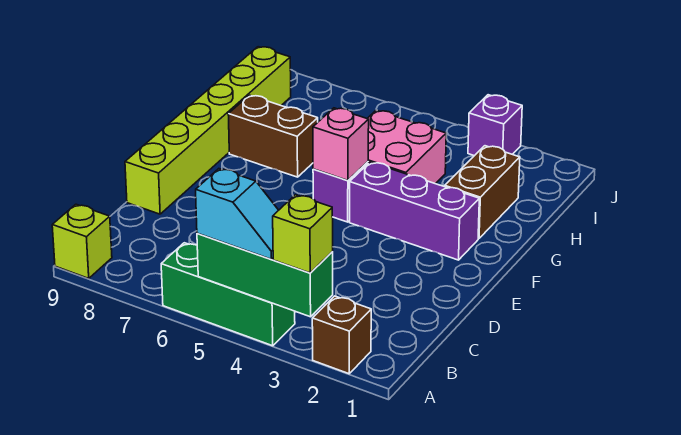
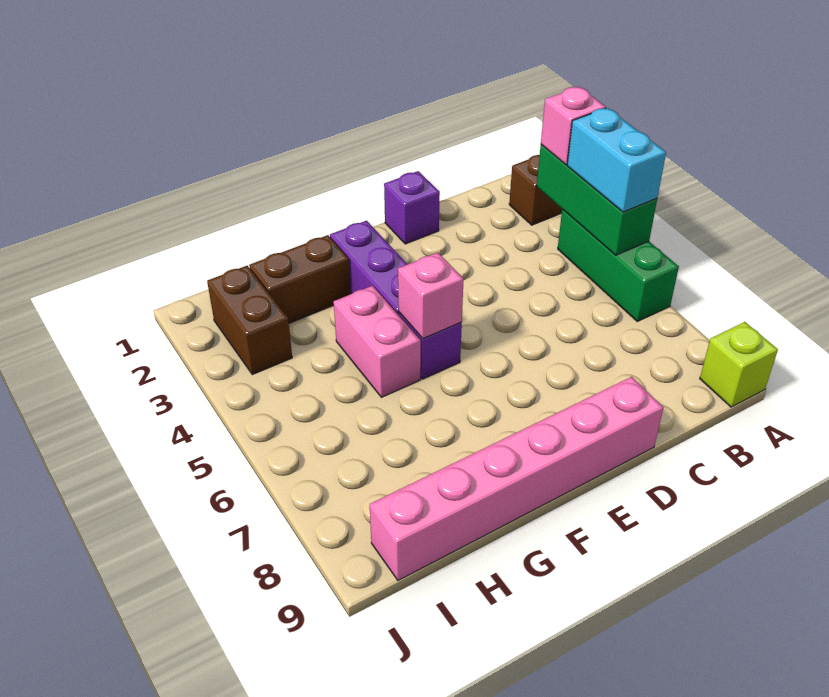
lime 1x1 brick [273,195,333,273] -> pink 1x1 brick [541,87,606,165]
cyan 1x2 slope [196,169,278,259] -> cyan 1x2 brick [567,108,666,212]
lime 1x6 brick [125,47,291,214] -> pink 1x6 brick [370,377,663,580]
pink 2x2 brick [367,110,446,184] -> pink 1x2 brick [334,286,421,397]
brown 1x2 brick [228,95,318,177] -> brown 1x2 brick moved to [207,266,292,375]
purple 1x1 brick [468,95,522,156] -> purple 1x1 brick moved to [384,171,440,244]

